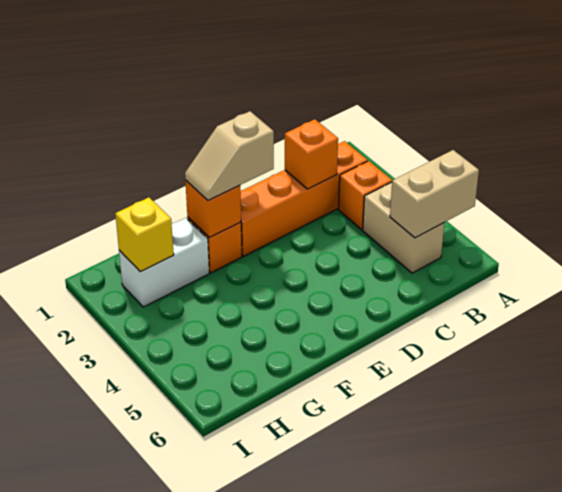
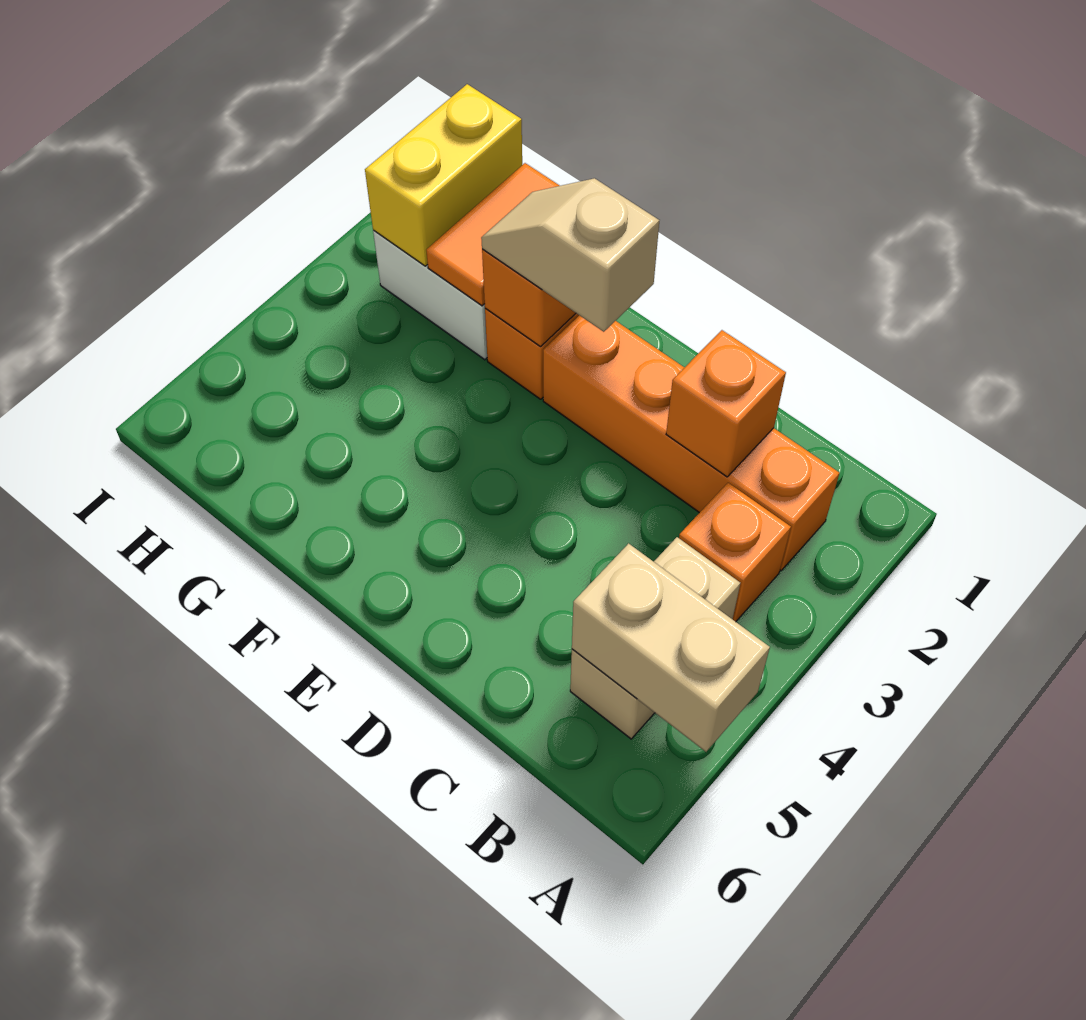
none -> orange 1x2 tile [426,163,560,306]
yellow 1x1 brick [115,197,174,271] -> yellow 1x2 brick [365,84,522,266]

